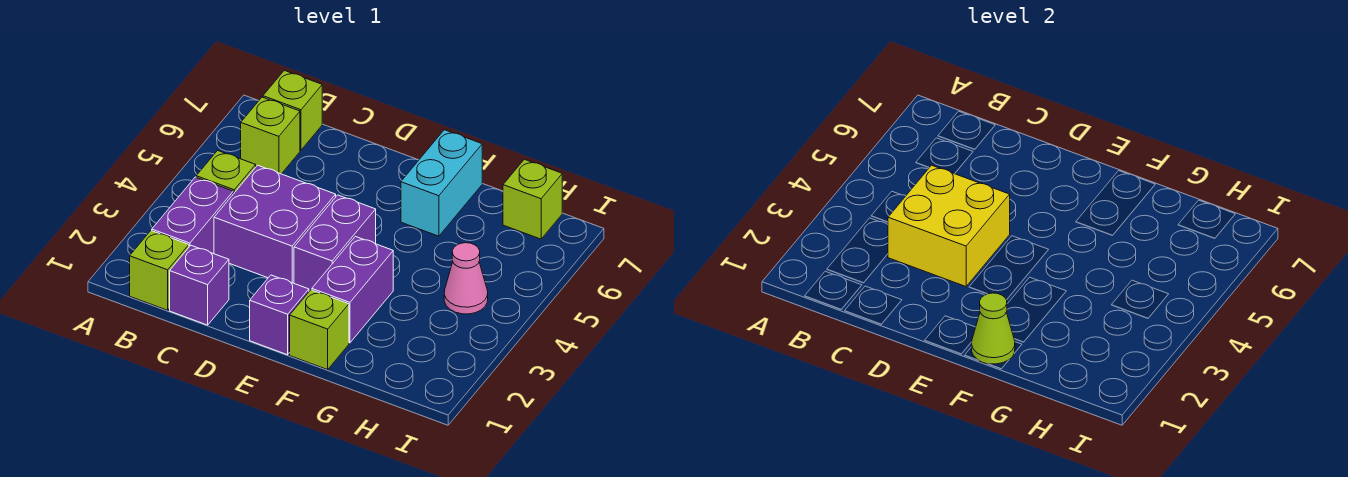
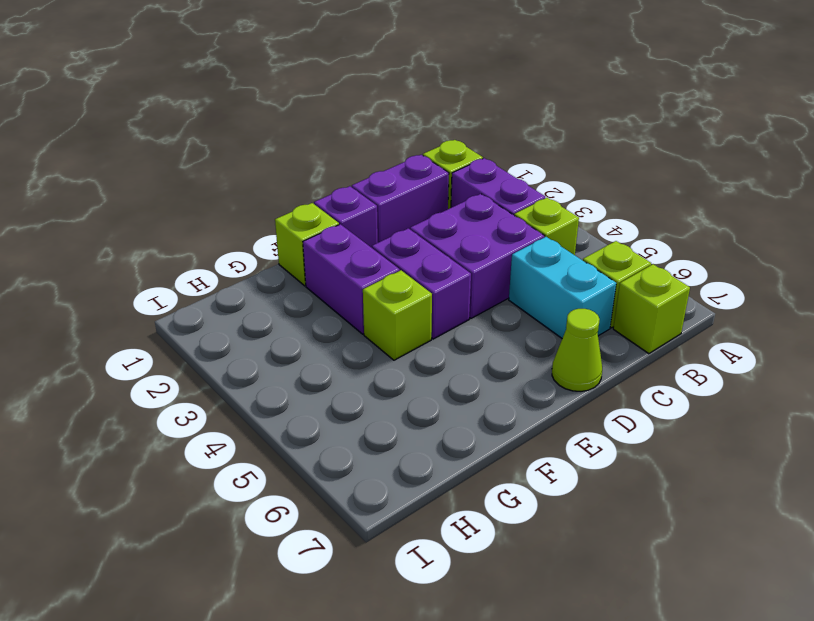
purple 1x1 brick [170,246,229,325] -> purple 1x2 brick [352,155,449,243]
yellow 2x2 brick [888,165,1010,287] -> none
lime 1x1 cone [972,293,1015,364] -> lime 1x1 cone moved to [552,309,602,391]
cyan 1x2 brick [401,130,482,236] -> cyan 1x2 brick moved to [509,237,616,338]
pink 1x1 cone [444,243,488,314] -> none
lime 1x1 brick [503,159,562,239] -> lime 1x1 brick moved to [363,270,432,360]

